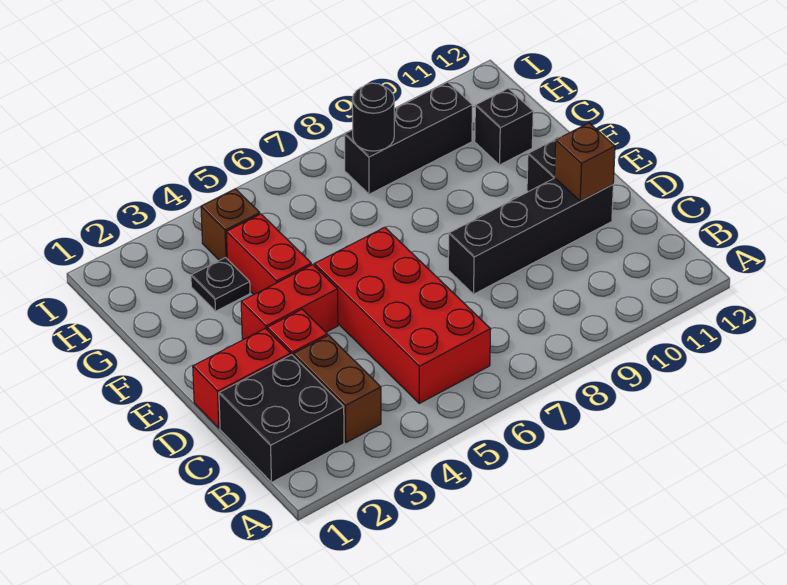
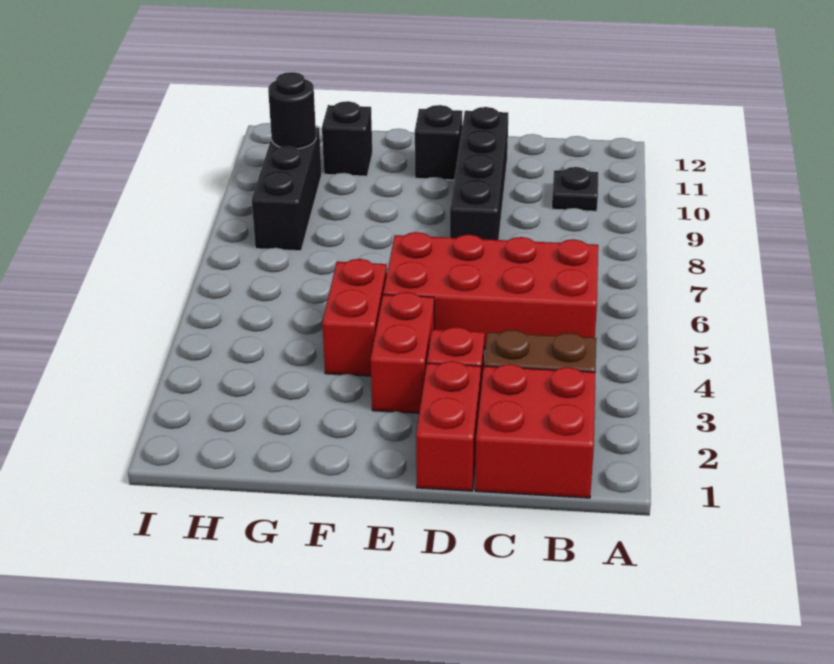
black 2x2 brick [219,355,344,482] -> red 2x2 brick [475,364,596,498]
brown 1x1 brick [555,123,615,201] -> none
red 1x2 brick [226,214,311,294] -> red 1x2 brick turned to [322,259,387,376]
black 1x1 plate [191,258,250,311] -> black 1x1 plate moved to [552,167,598,211]
brown 1x1 brick [201,189,260,260] -> none
black 1x1 round brick [352,83,395,151] -> black 1x1 round brick moved to [268,72,316,149]

